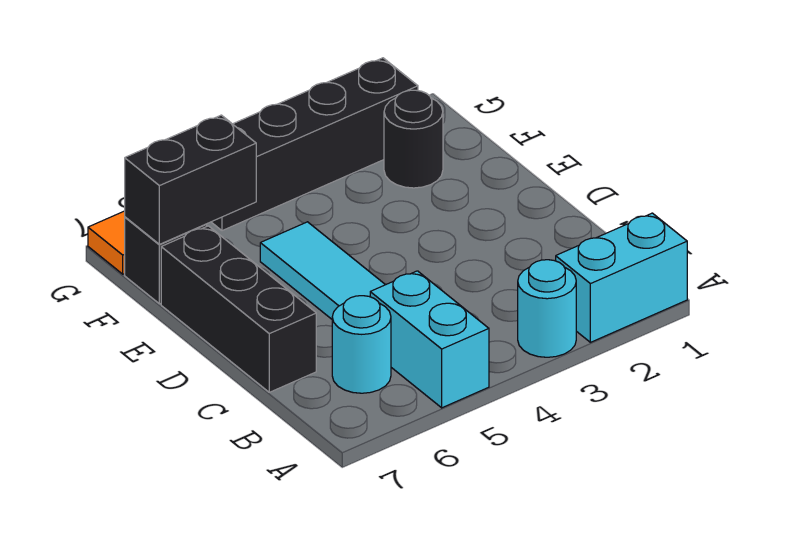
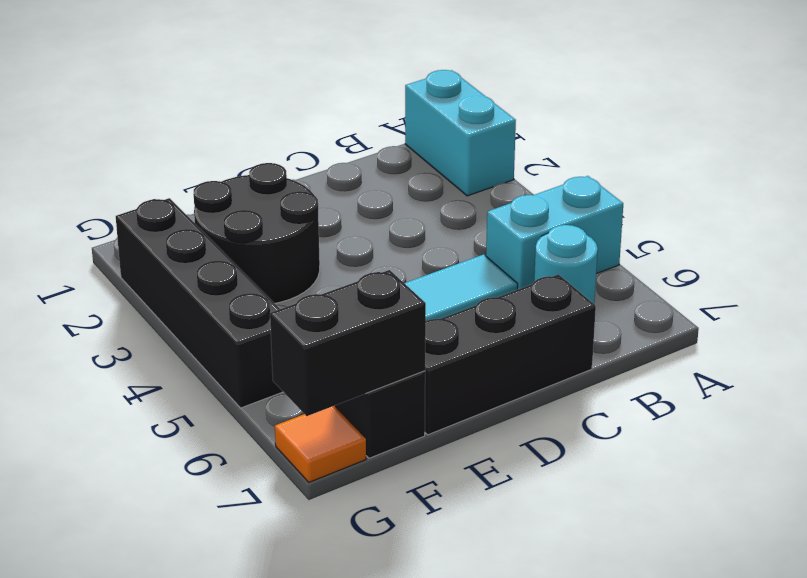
cyan 1x1 round brick [518,260,576,357] -> none
black 1x1 round brick [384,90,443,188] -> black 2x2 round brick [194,163,320,303]
black 1x2 brick [125,115,256,244] -> black 1x2 brick turned to [270,270,426,416]

